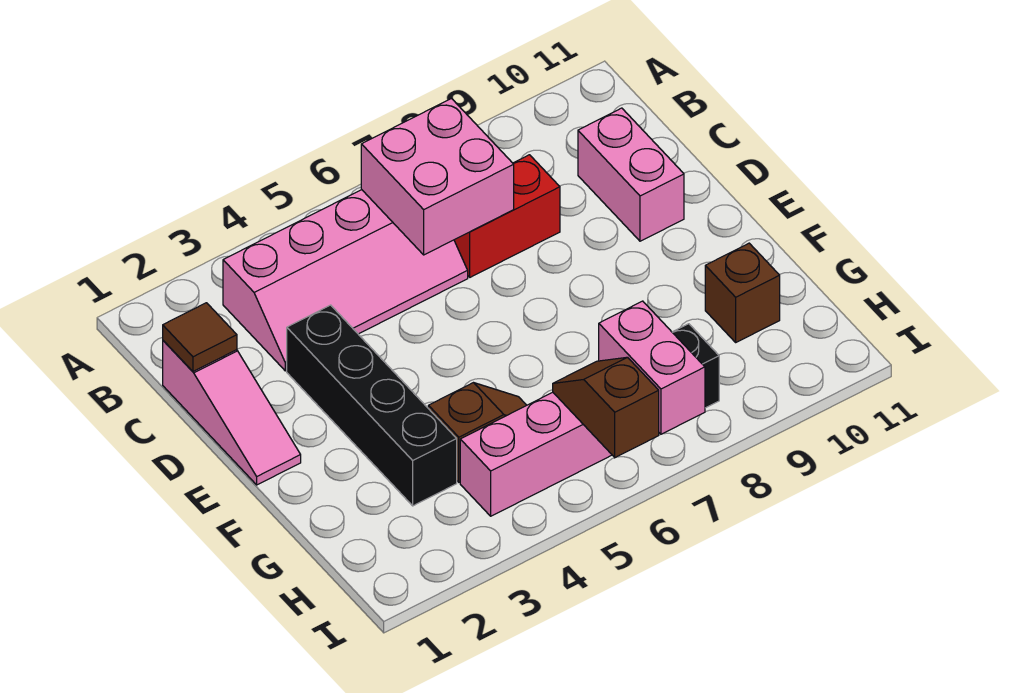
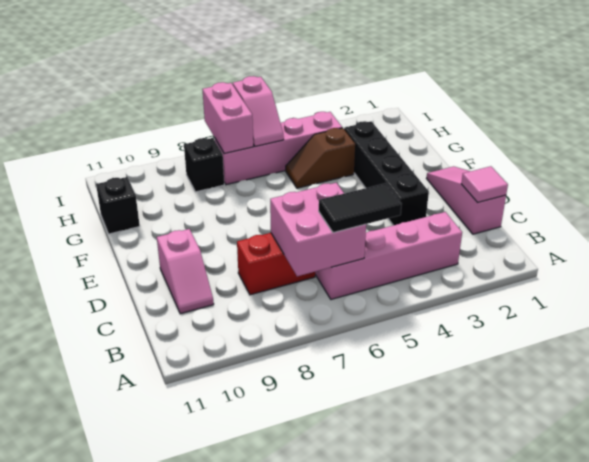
none -> black 1x2 tile [319,183,402,233]
brown 1x1 tile [163,303,237,372] -> pink 1x1 tile [461,166,508,202]
pink 1x2 brick [578,108,684,241] -> pink 1x2 slope [157,229,214,314]
brown 1x1 brick [705,243,780,342] -> none
none -> black 1x1 brick [96,177,140,234]
brown 1x2 slope [553,357,659,458] -> pink 1x2 slope [233,76,284,147]

